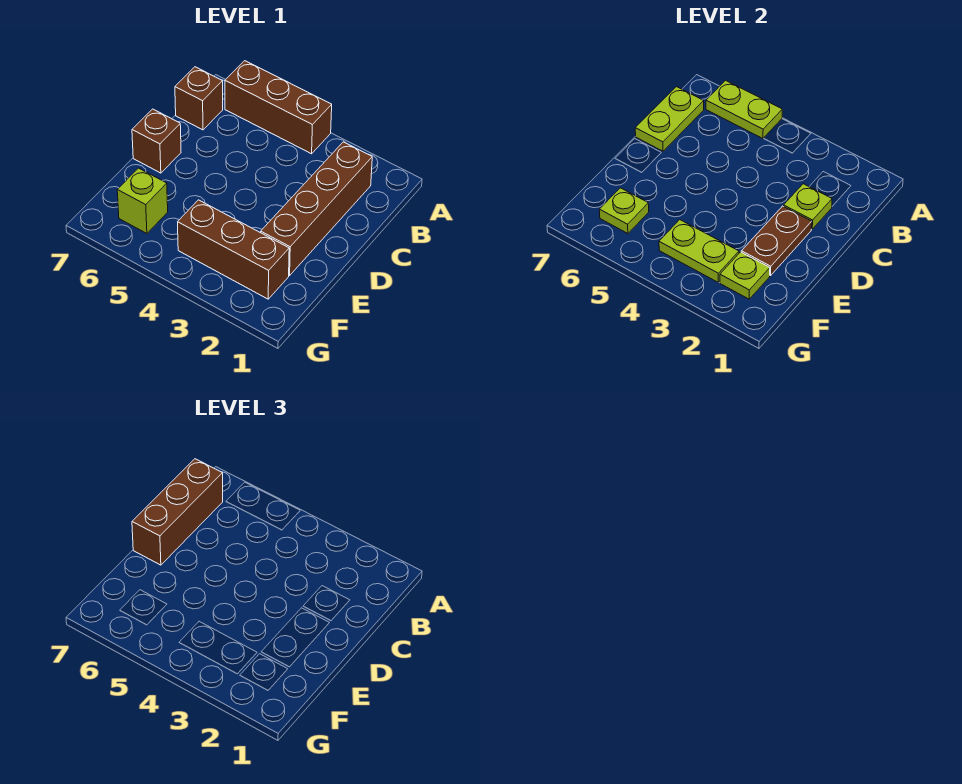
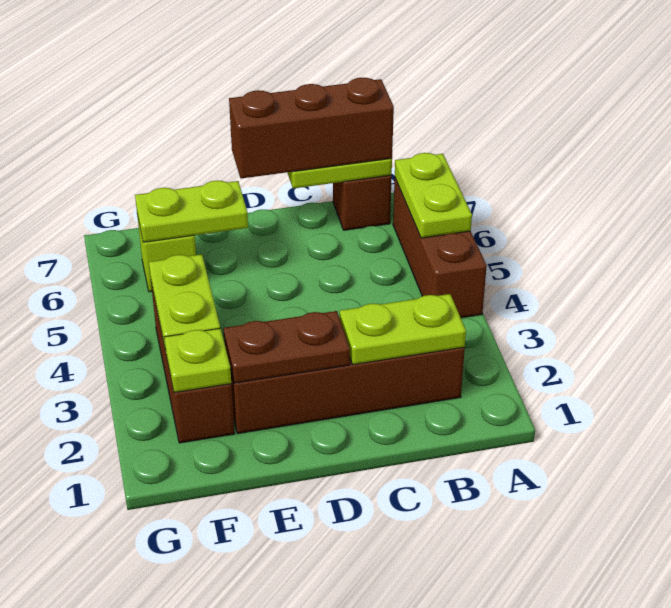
lime 1x1 plate [784,184,832,229] -> lime 1x2 plate [340,294,466,365]
brown 1x1 brick [132,109,181,173] -> none
lime 1x1 plate [599,188,649,233] -> lime 1x2 plate [135,181,248,242]

